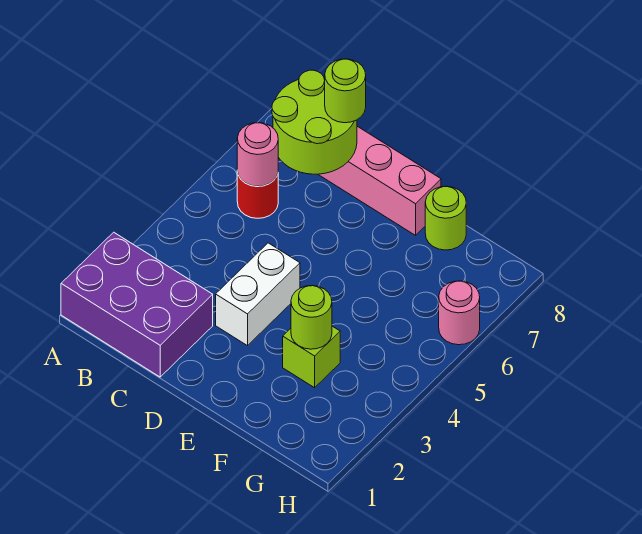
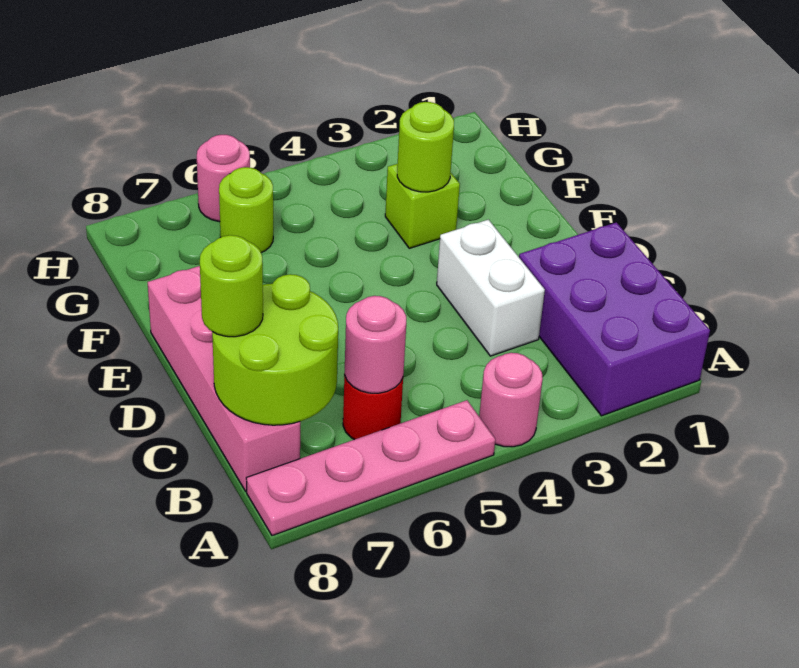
none -> pink 1x1 round brick [479,353,543,447]
none -> pink 1x4 plate [246,400,495,536]
white 1x2 brick [216,243,300,346] -> white 1x2 brick turned to [437,220,545,356]
lime 1x1 round brick [425,186,466,250] -> lime 1x1 round brick moved to [219,167,273,253]

